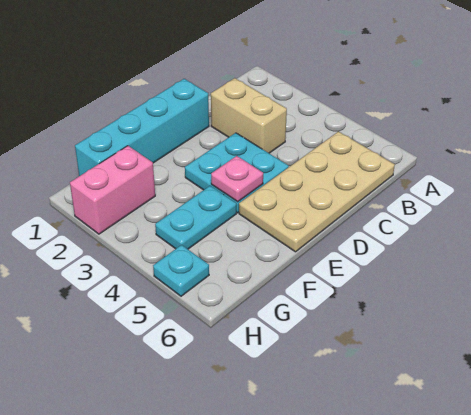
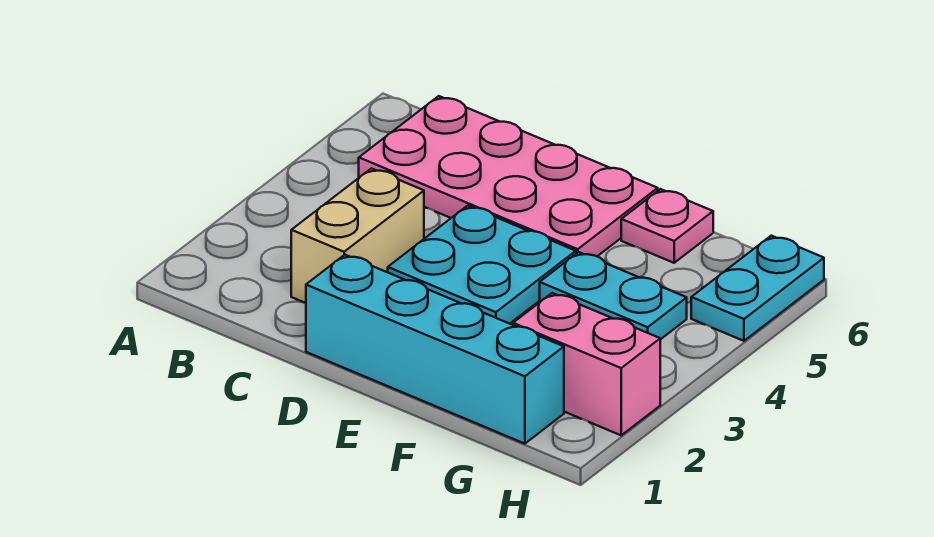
tan 2x4 plate [239,132,395,252] -> pink 2x4 plate [359,96,658,256]
pink 1x1 plate [211,156,263,202] -> pink 1x1 plate moved to [621,189,713,263]
cyan 1x1 plate [153,245,209,296] -> cyan 1x2 plate [691,236,824,341]

